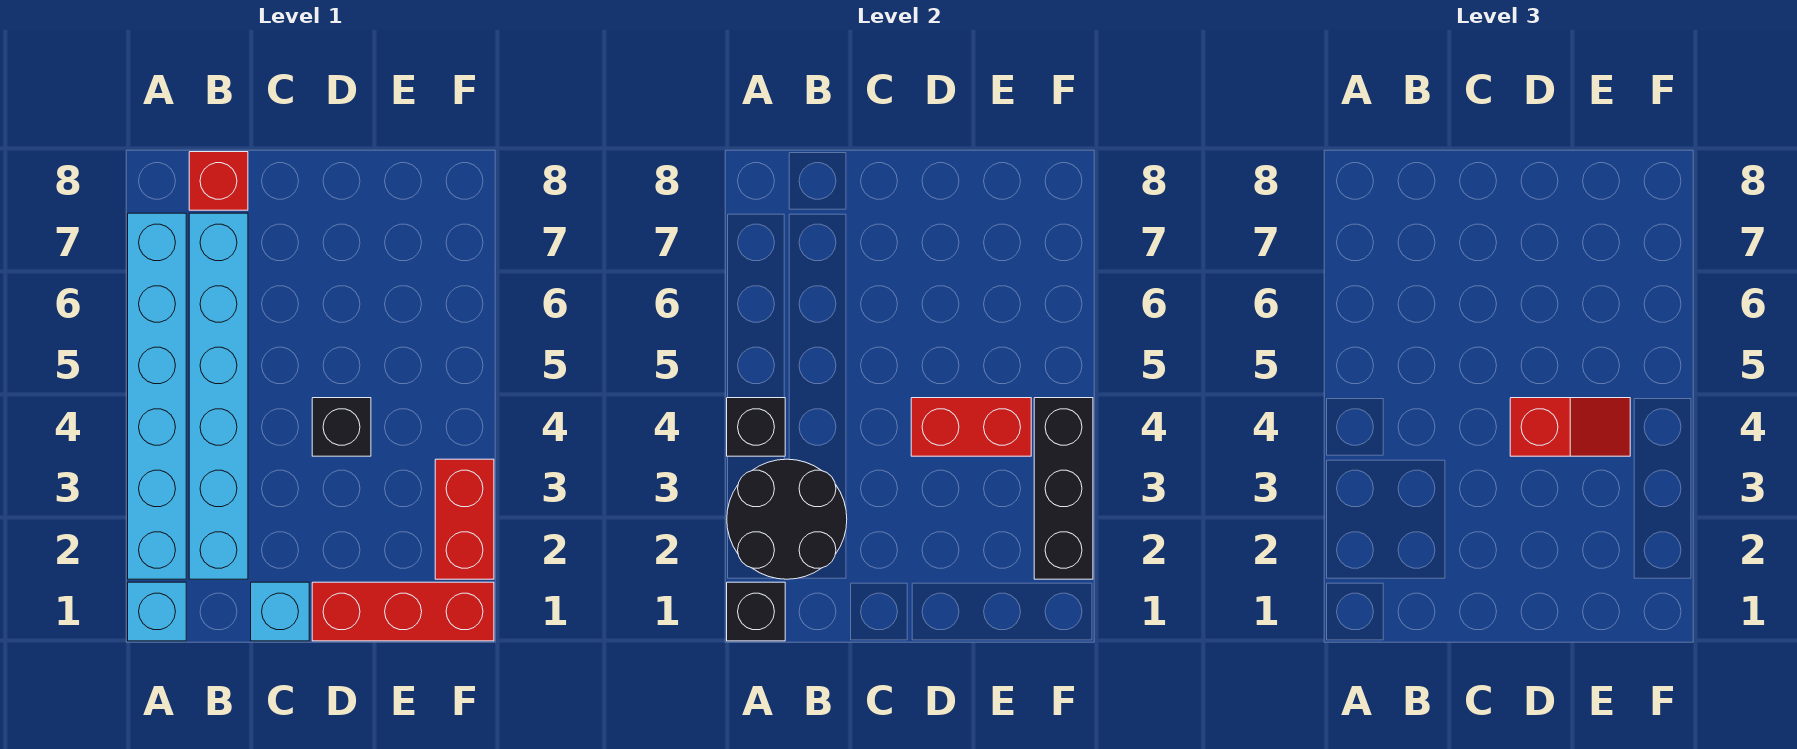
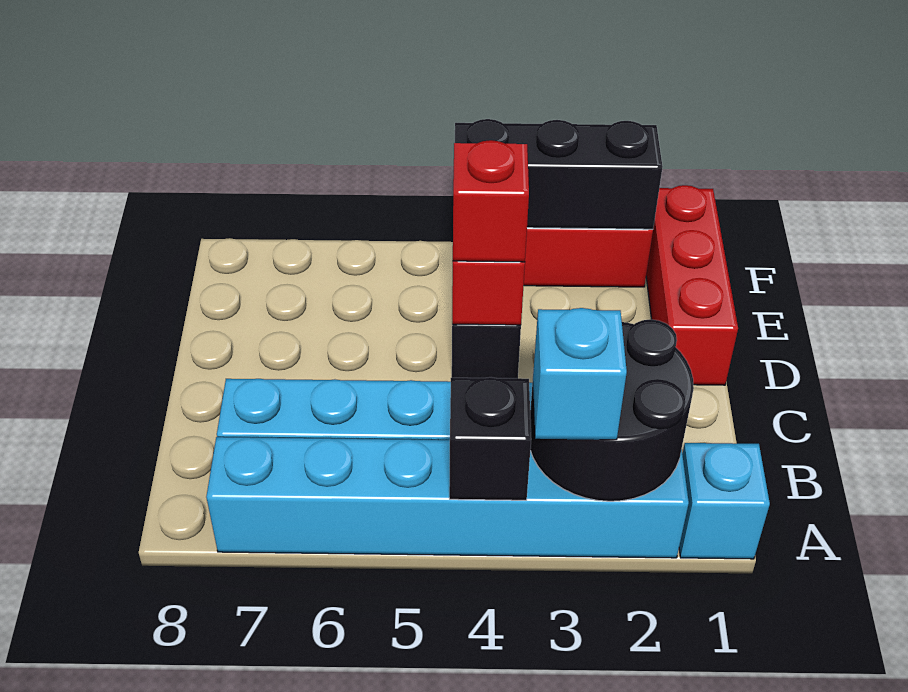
black 1x1 brick [727,582,785,641] -> none
red 1x1 brick [189,152,248,210] -> none
cyan 1x1 brick [251,582,309,641] -> cyan 1x1 brick moved to [533,308,627,440]

